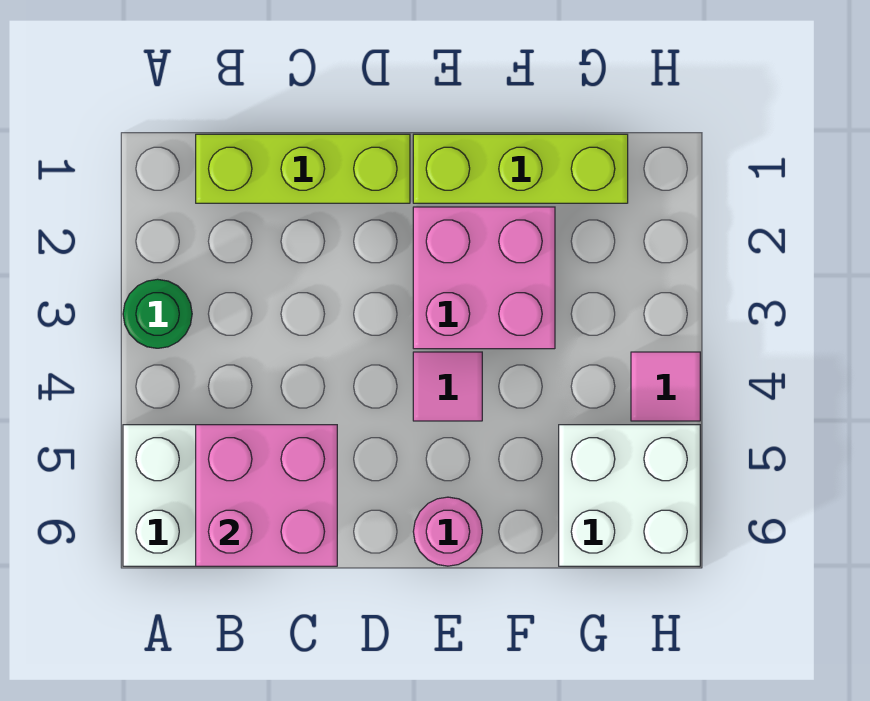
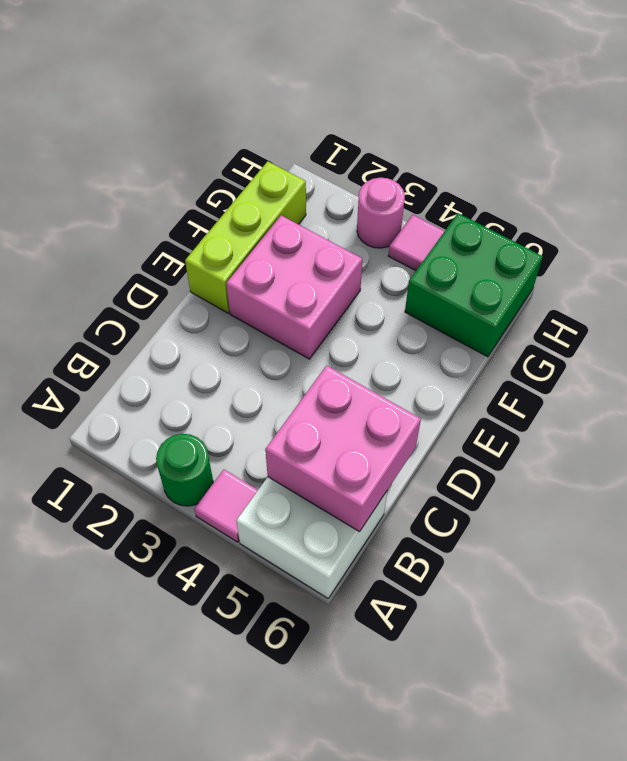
lime 1x3 brick [196,134,410,203] -> none
pink 1x1 tile [413,352,482,421] -> pink 1x1 tile moved to [195,470,258,542]
pink 1x1 round brick [413,497,482,566] -> pink 1x1 round brick moved to [357,178,405,248]
white 2x2 brick [559,425,700,566] -> green 2x2 brick [405,213,543,357]

